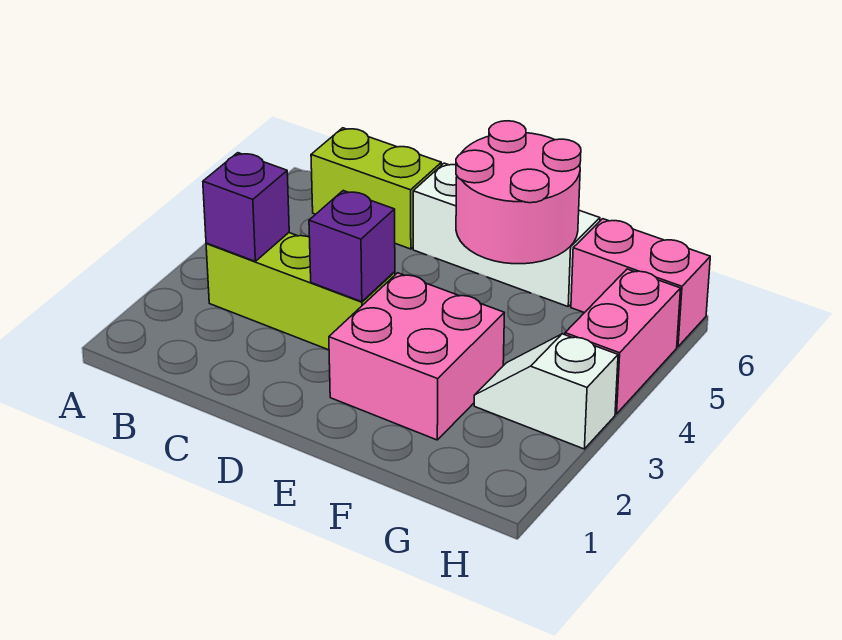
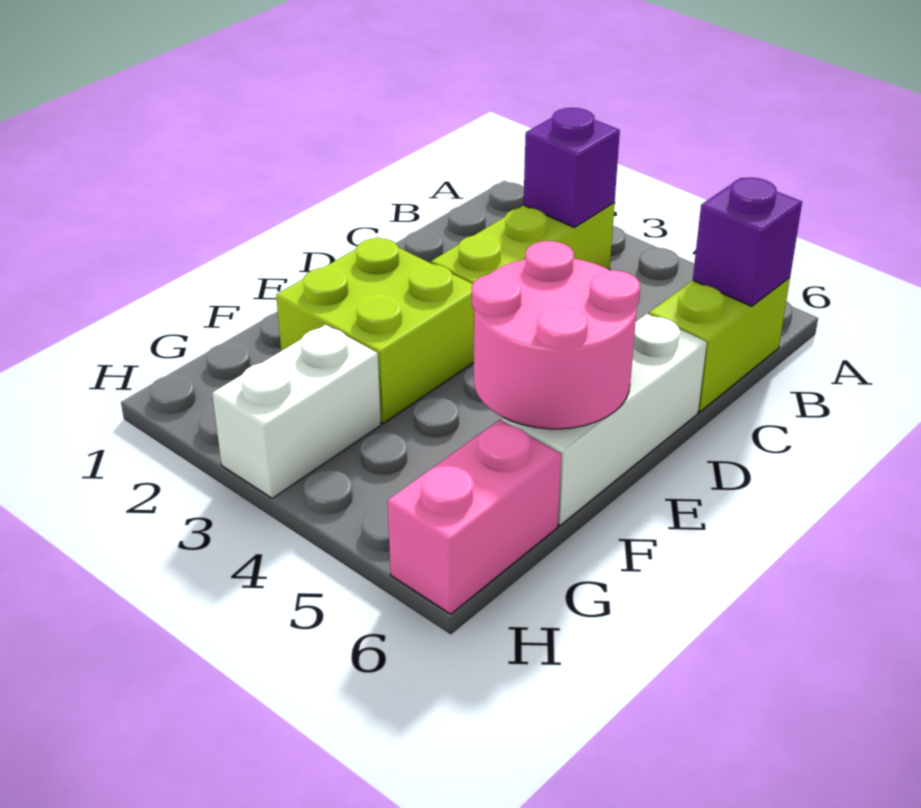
purple 1x1 brick [309,191,395,302] -> purple 1x1 brick moved to [693,178,802,306]
pink 2x2 brick [329,273,504,440] -> lime 2x2 brick [276,237,474,423]
white 1x2 slope [474,334,618,449] -> white 1x2 brick [212,325,381,498]
pink 1x2 brick [565,269,681,414] -> none

